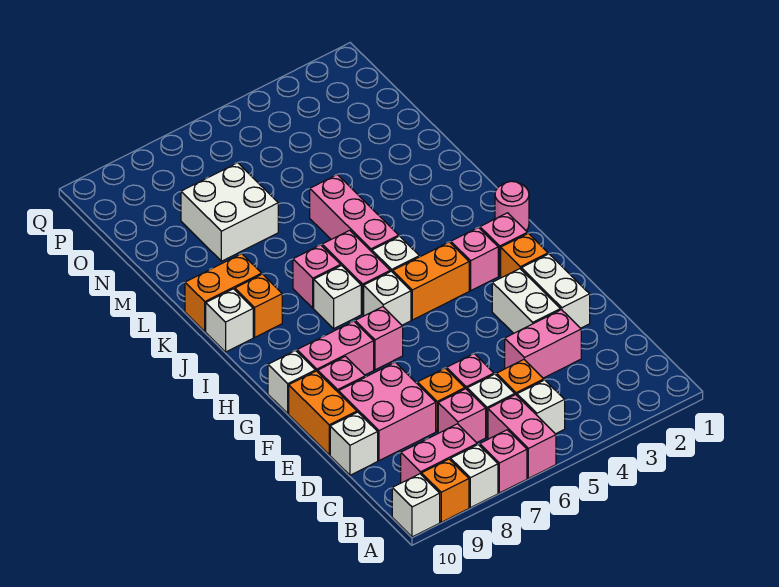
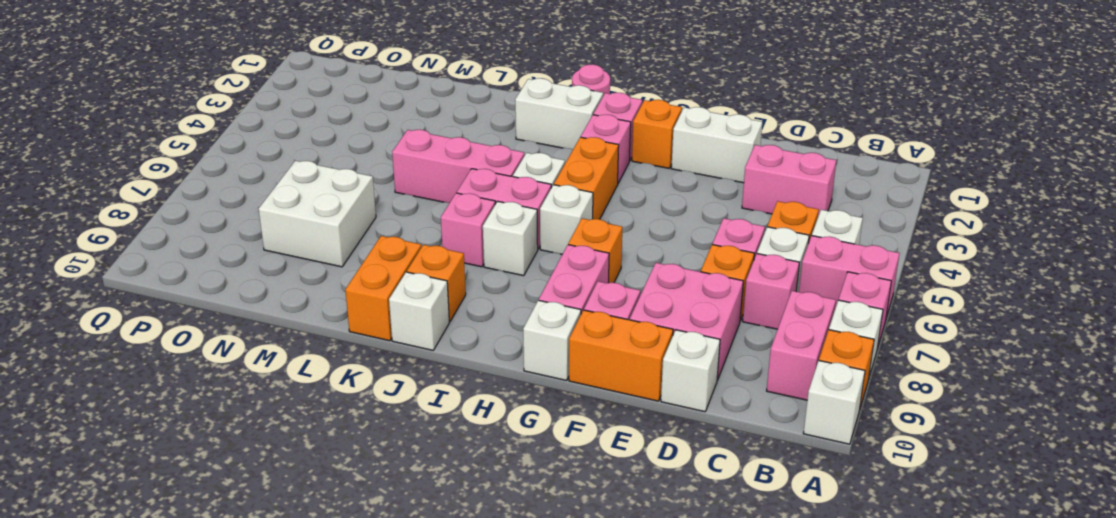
pink 1x2 brick [505,310,581,378] -> pink 1x2 brick turned to [742,145,836,216]
white 1x2 brick [492,269,560,333] -> white 1x2 brick moved to [515,78,603,149]
pink 1x1 brick [355,307,403,370] -> orange 1x1 brick [568,218,622,283]

